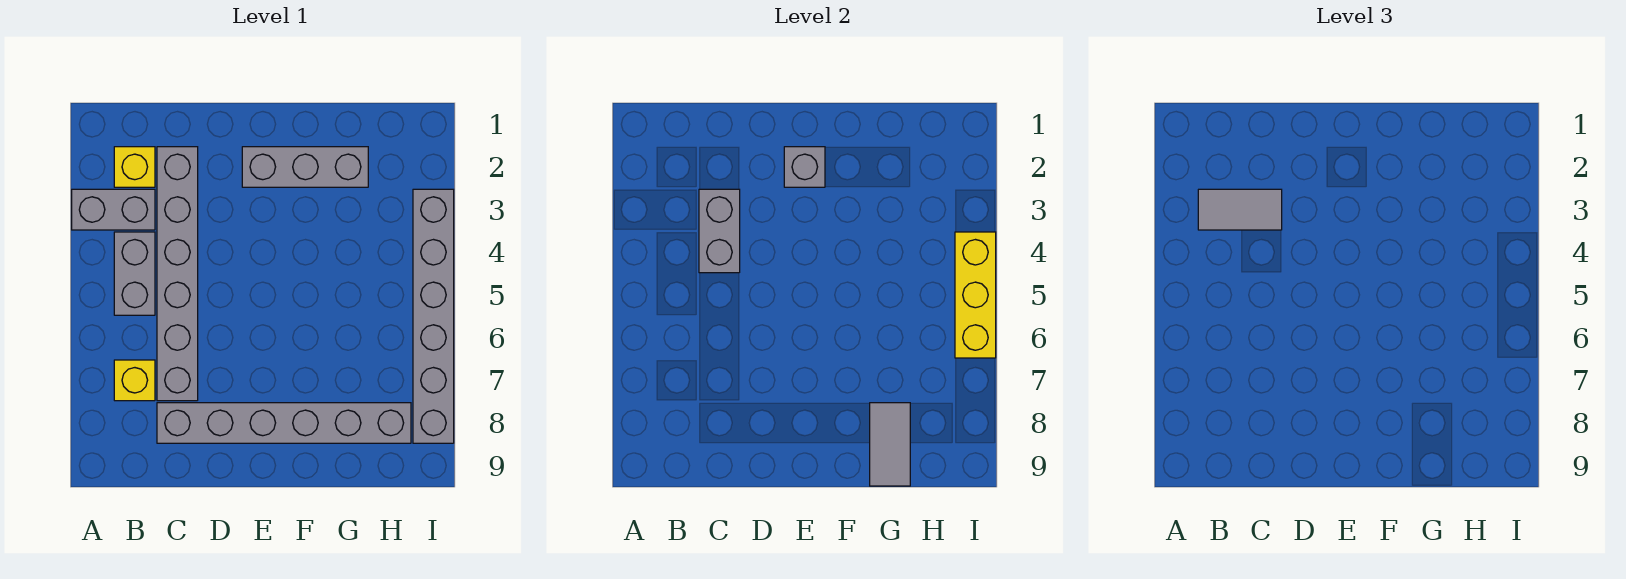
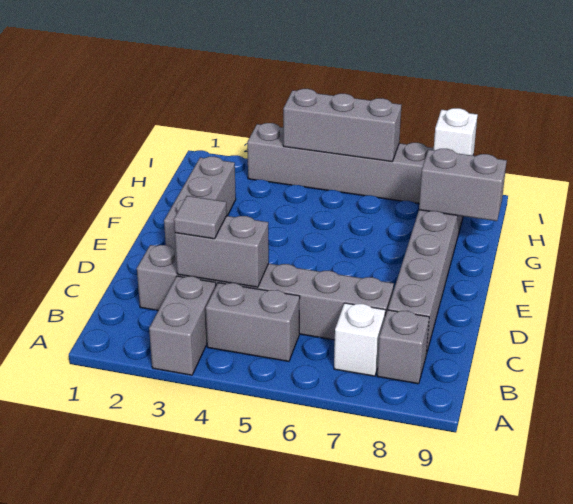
yellow 1x1 brick [114,147,155,187] -> none
grey 1x2 tile [1198,189,1282,230] -> grey 1x1 tile [174,196,227,239]
yellow 1x1 brick [114,360,155,401] -> white 1x1 brick [334,303,385,376]
grey 1x1 brick [784,147,825,187] -> grey 1x1 brick moved to [377,310,429,384]
grey 1x2 tile [870,403,910,486] -> grey 1x2 brick [419,149,507,221]
yellow 1x3 brick [955,232,996,358] -> grey 1x3 brick [283,89,401,162]
none -> white 1x1 brick [434,108,477,156]

